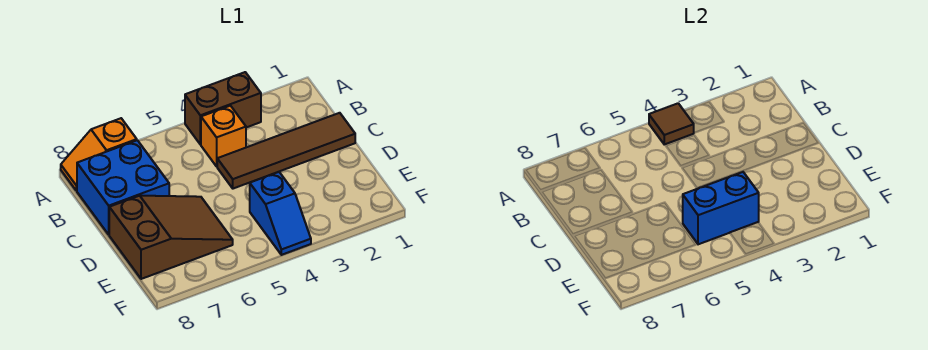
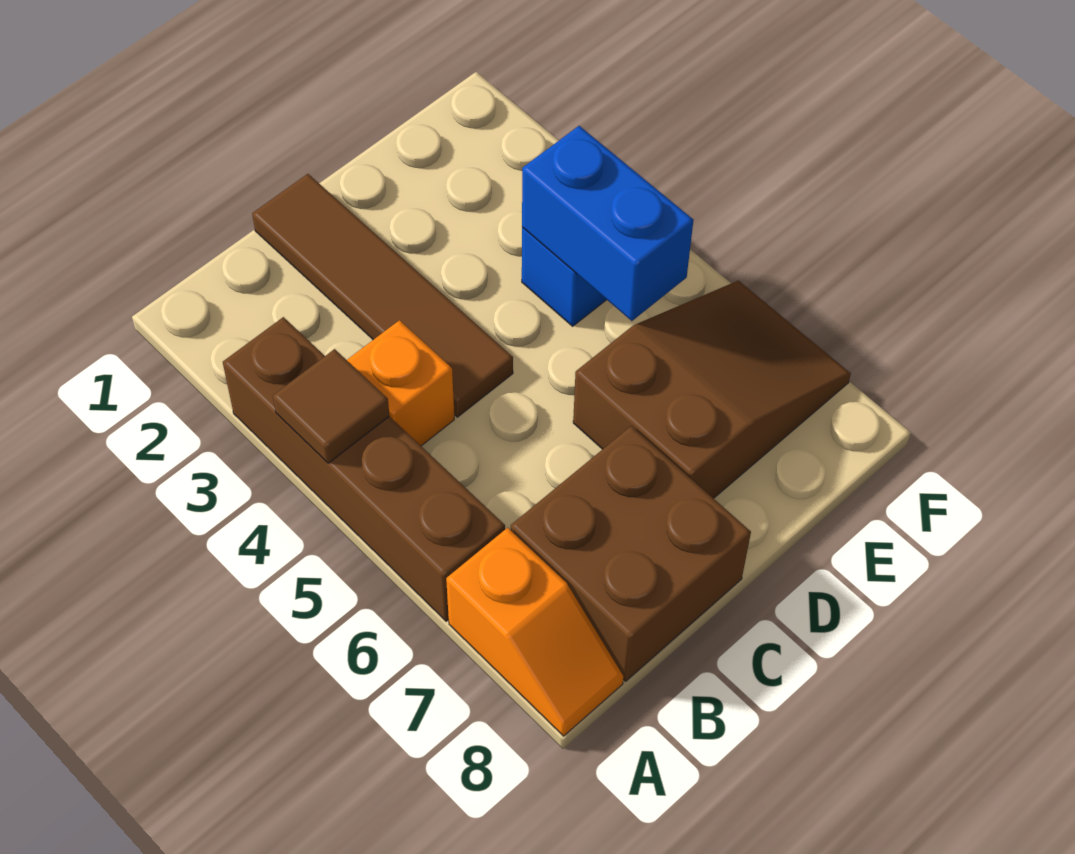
brown 1x2 brick [185,72,261,144] -> brown 1x4 brick [223,317,505,621]
blue 2x2 brick [77,140,169,235] -> brown 2x2 brick [511,426,751,681]
brown 2x3 slope [109,196,233,279] -> brown 2x3 slope turned to [573,281,851,498]

